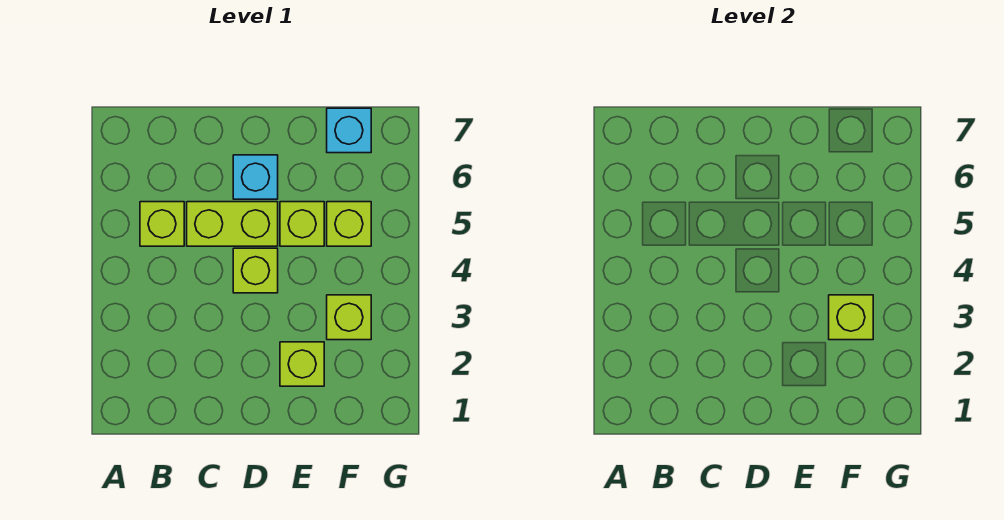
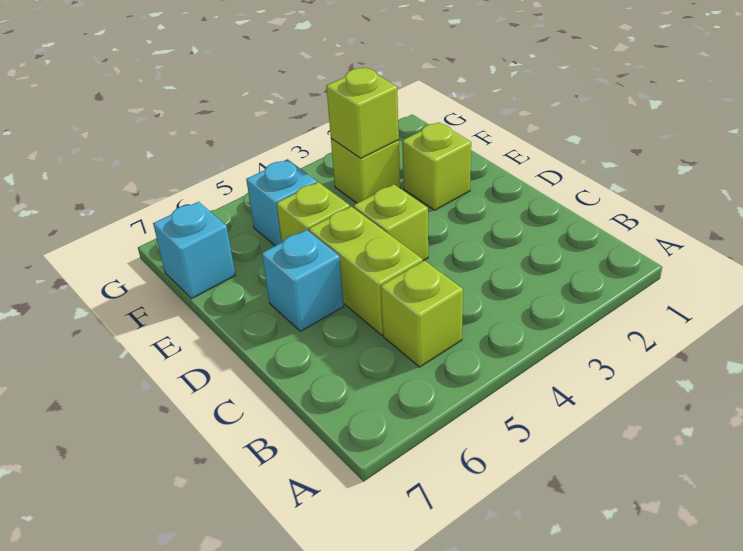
lime 1x1 brick [327,202,371,246] -> cyan 1x1 brick [246,159,317,246]

